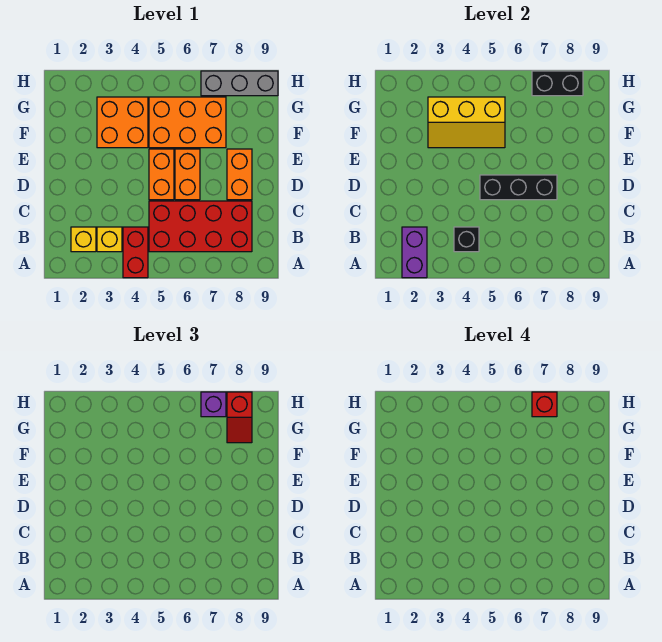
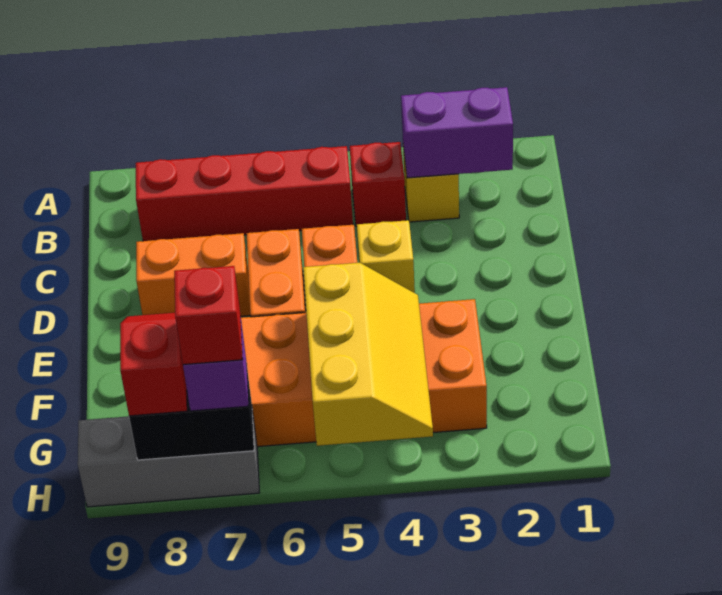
purple 1x2 brick [402,227,427,278] -> purple 1x2 brick turned to [401,87,513,178]
red 1x2 brick [123,227,148,278] -> red 1x1 brick [350,142,406,226]
yellow 1x1 brick [71,227,96,252] -> yellow 1x1 brick moved to [357,220,415,293]
black 1x1 brick [454,227,479,252] -> none
red 2x4 brick [149,201,252,252] -> red 1x4 brick [136,146,353,241]
black 1x3 brick [480,175,557,200] -> none
orange 1x2 brick [227,149,252,200] -> orange 1x2 brick turned to [136,233,250,316]
yellow 2x3 slope [428,97,505,148] -> yellow 2x3 slope turned to [303,263,433,446]

